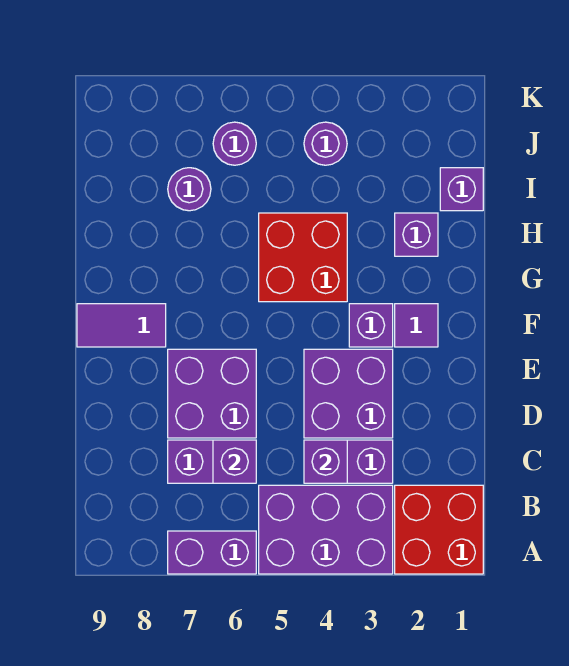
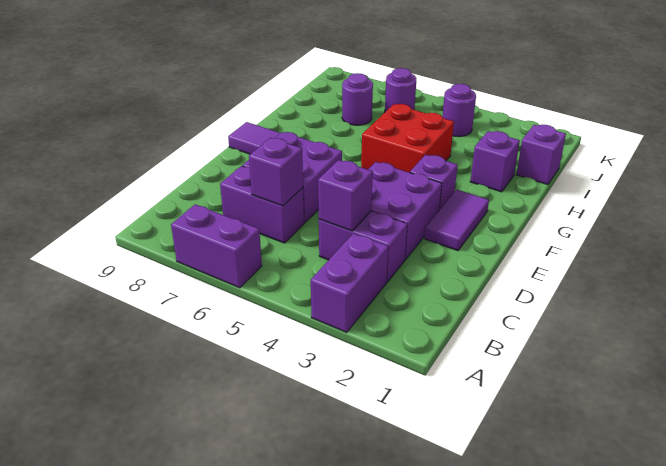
red 2x2 brick [395,485,483,574] -> none
purple 2x3 brick [259,485,393,574] -> purple 1x2 brick [311,233,388,332]
purple 1x1 tile [395,304,438,347] -> purple 1x2 tile [425,189,489,251]

